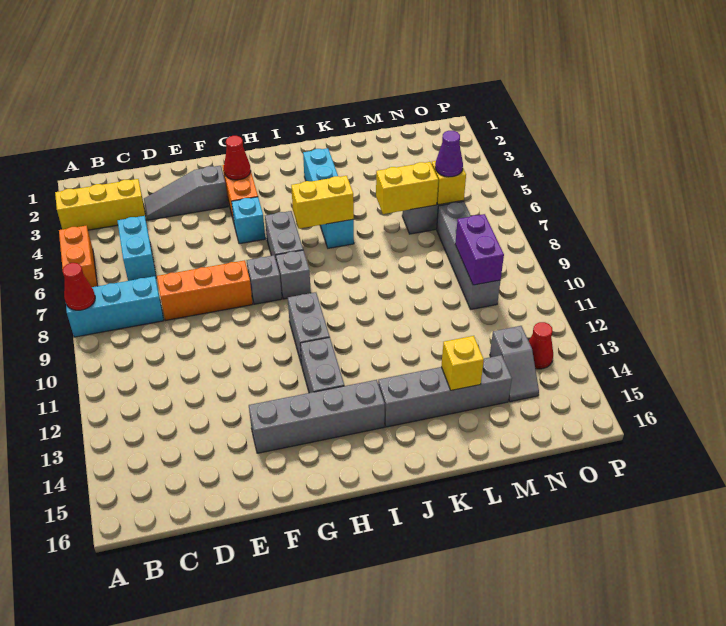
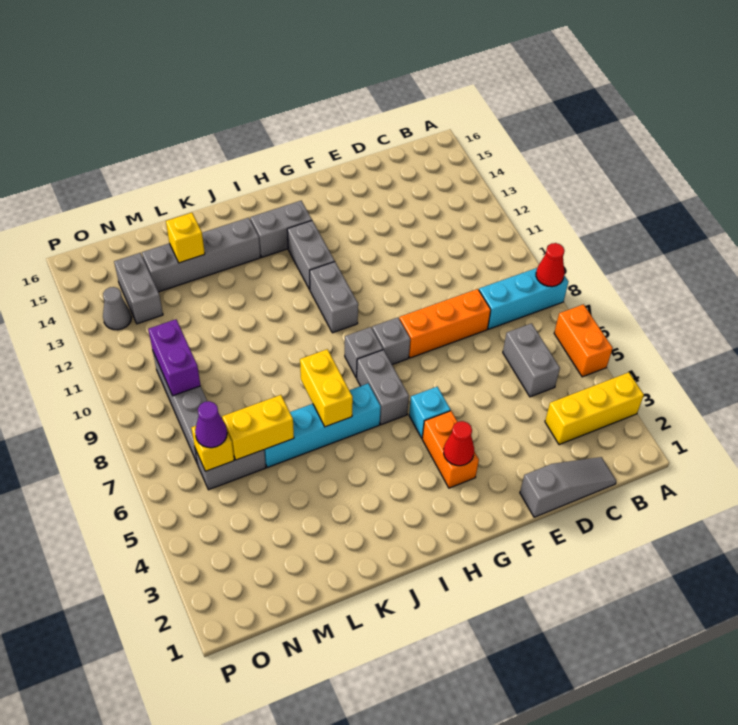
cyan 1x2 brick [118,216,156,281] -> grey 1x2 brick [503,323,560,397]
grey 1x3 slope [144,166,228,220] -> grey 1x3 slope moved to [520,457,616,517]
grey 1x4 brick [249,380,385,453] -> grey 1x2 brick [250,201,312,257]
yellow 1x2 brick [291,176,354,229] -> yellow 1x2 brick turned to [300,349,353,427]
cyan 1x4 brick [303,148,354,248] -> cyan 1x4 brick turned to [264,384,381,467]
grey 1x2 slope [490,326,539,402] -> grey 1x2 brick [114,253,163,324]
red 1x1 cone [529,322,553,369] -> grey 1x1 cone [103,287,132,330]

